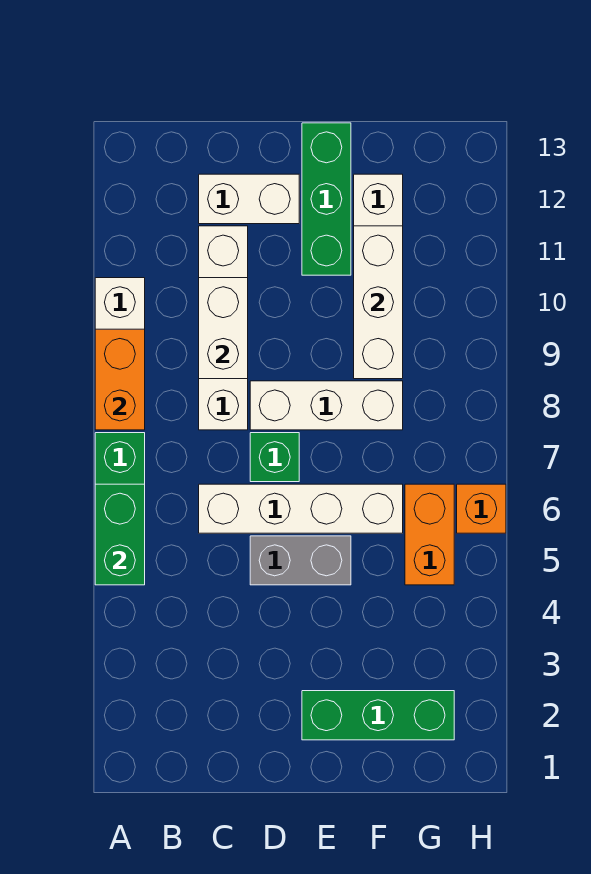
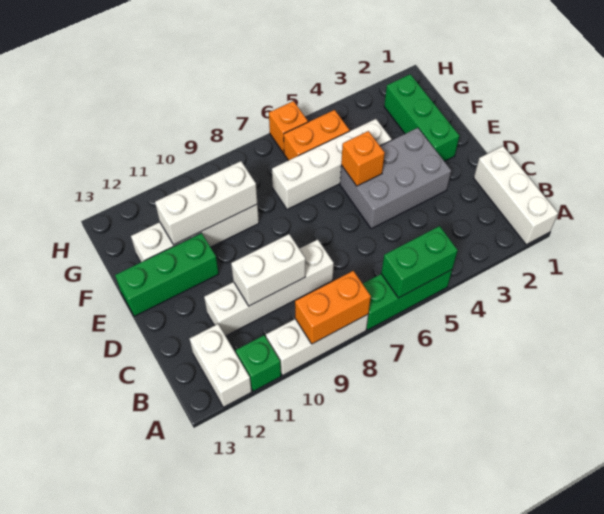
white 1x4 brick [199,484,403,533] -> white 1x4 brick turned to [272,119,392,209]
white 1x2 brick [199,174,299,224] -> white 1x2 brick moved to [190,324,252,407]
grey 1x2 brick [250,536,351,585] -> grey 2x3 brick [340,128,451,229]
green 1x1 brick [250,433,299,482] -> green 1x1 brick moved to [236,335,281,391]
white 1x3 brick [250,381,403,430] -> white 1x3 brick moved to [474,146,558,245]
none -> orange 1x1 brick [341,131,385,186]

